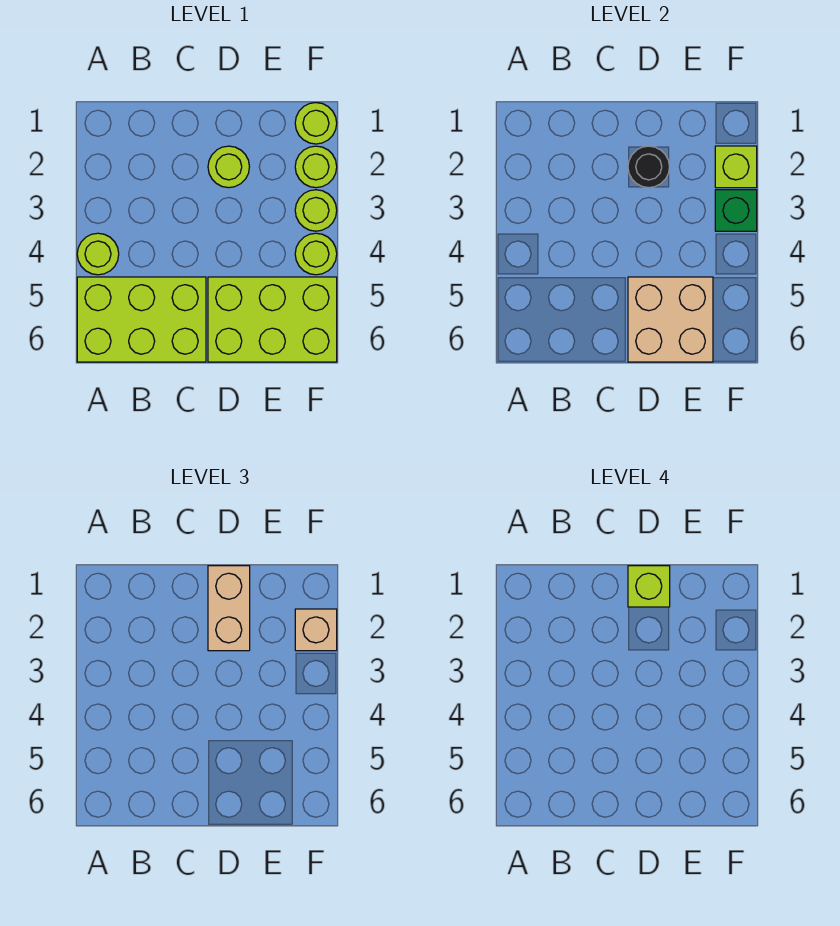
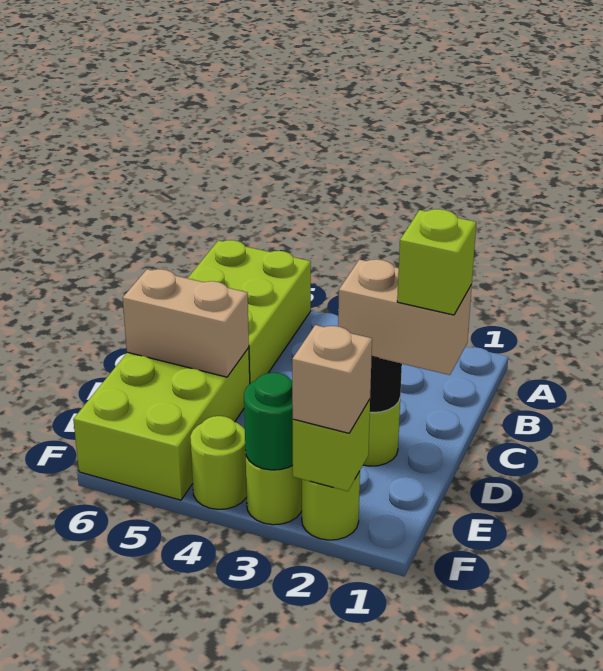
lime 1x1 round brick [77,233,119,275] -> none
tan 2x2 brick [628,277,713,362] -> tan 1x2 brick [123,269,249,377]
lime 1x1 round brick [295,103,337,144] -> none
green 1x1 brick [715,190,757,231] -> green 1x1 round brick [244,373,293,470]

